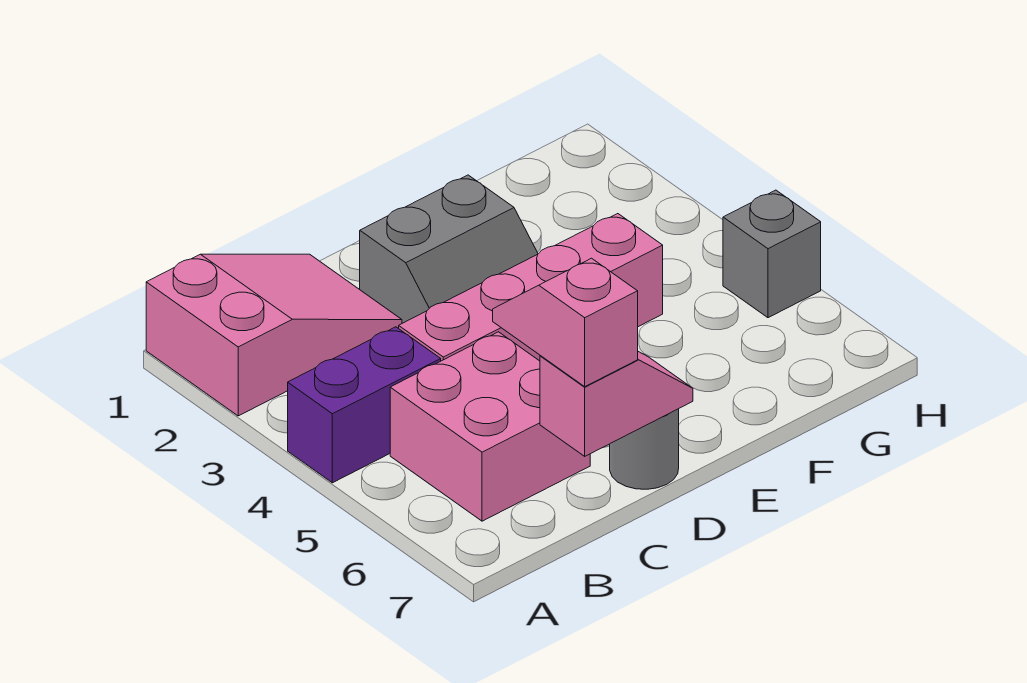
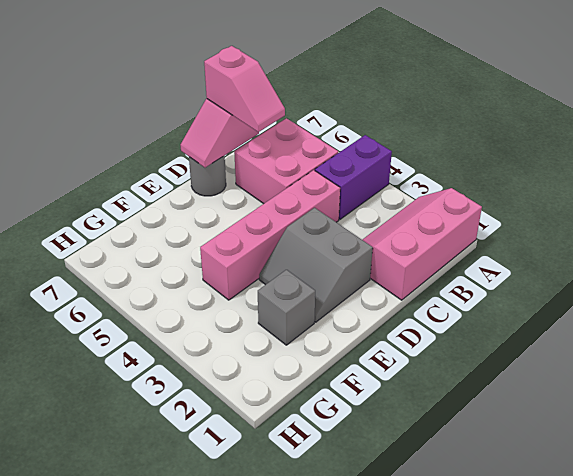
pink 2x3 slope [146,254,402,416] -> pink 2x3 slope turned to [362,188,482,300]
grey 2x2 slope [360,175,538,323] -> grey 2x2 slope turned to [259,208,373,322]
grey 1x1 brick [723,190,821,318] -> grey 1x1 brick moved to [258,270,315,345]

